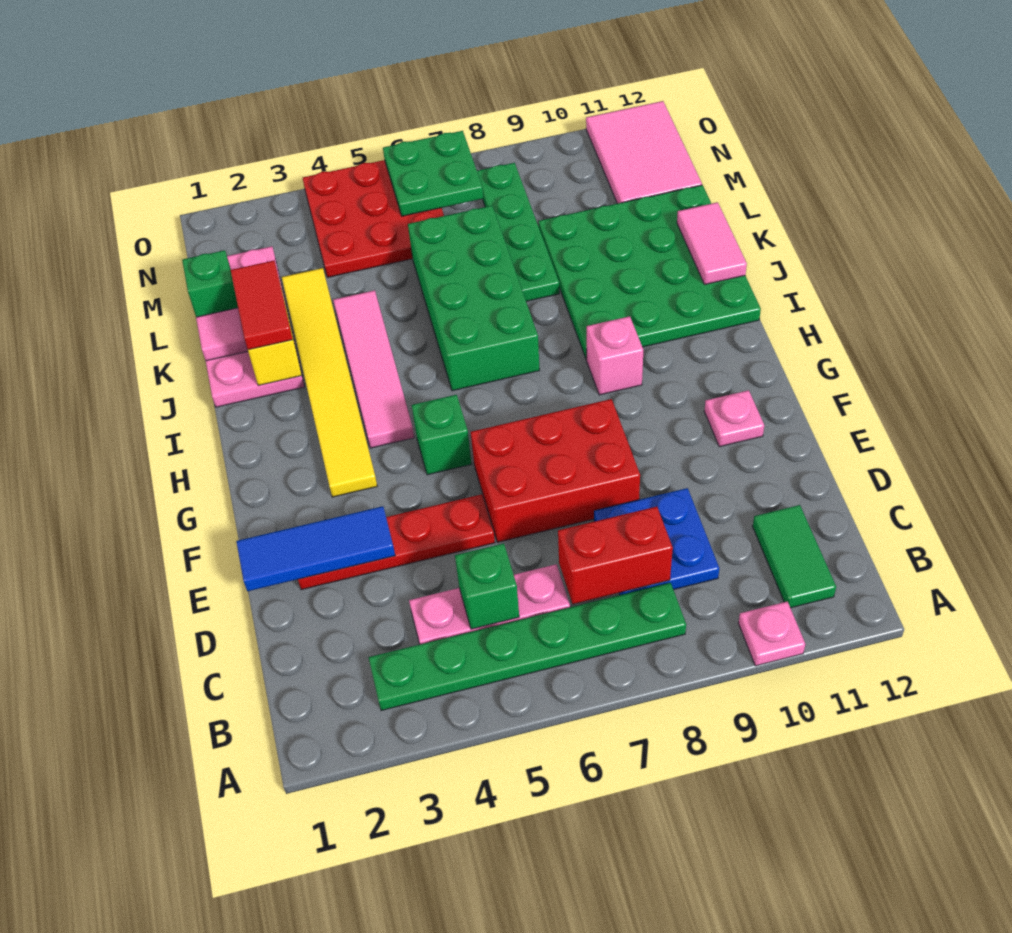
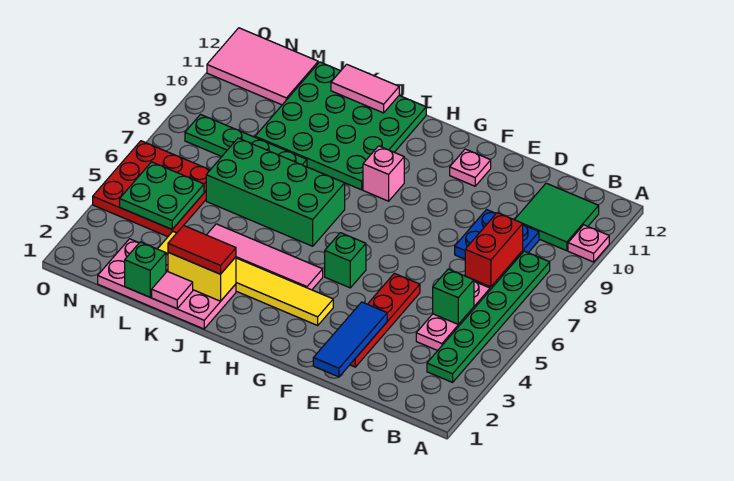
green 1x2 tile [753,505,836,608] -> green 2x2 tile [515,183,599,251]
red 2x3 brick [471,399,640,542] -> none
green 2x2 plate [383,131,483,216] -> green 2x2 plate moved to [120,162,204,229]

